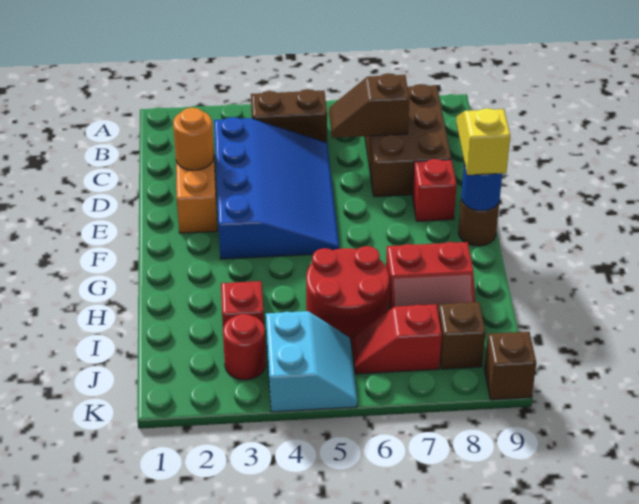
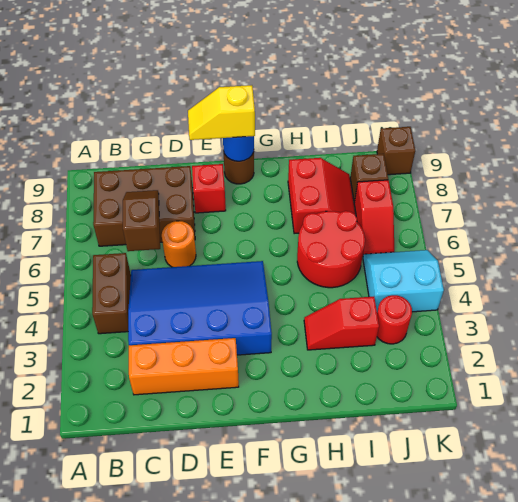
brown 1x2 slope [329,73,409,138] -> brown 1x2 slope turned to [123,190,160,251]
orange 1x1 round brick [173,108,214,170] -> orange 1x1 round brick moved to [162,221,196,267]

